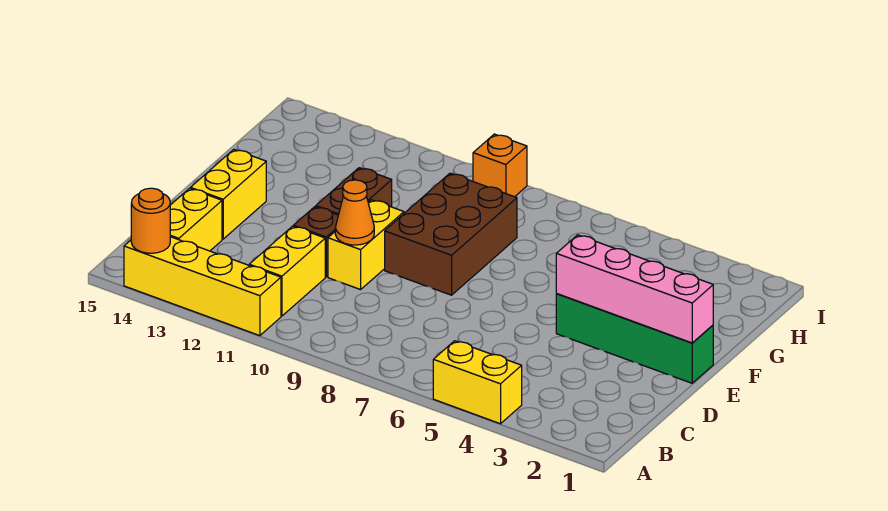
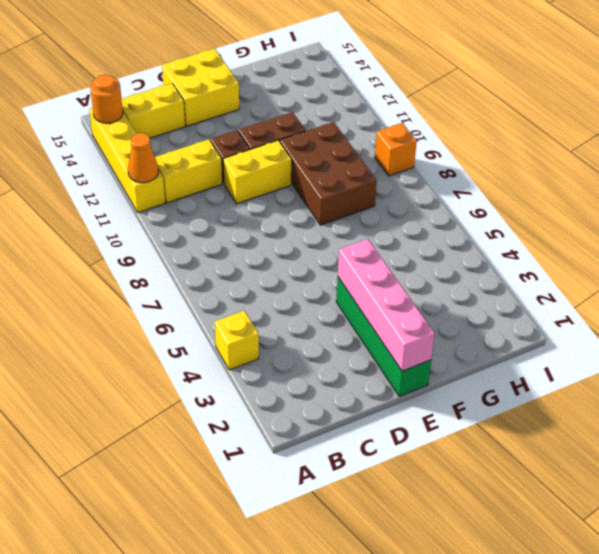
yellow 1x2 brick [433,341,522,424] -> yellow 1x1 brick [215,311,259,370]
orange 1x1 cone [335,180,374,245] -> orange 1x1 cone moved to [128,133,158,183]
yellow 1x2 brick [190,149,266,239] -> yellow 2x2 brick [162,49,239,126]
brown 2x3 brick [385,173,517,295] -> brown 2x3 brick turned to [280,122,377,225]

